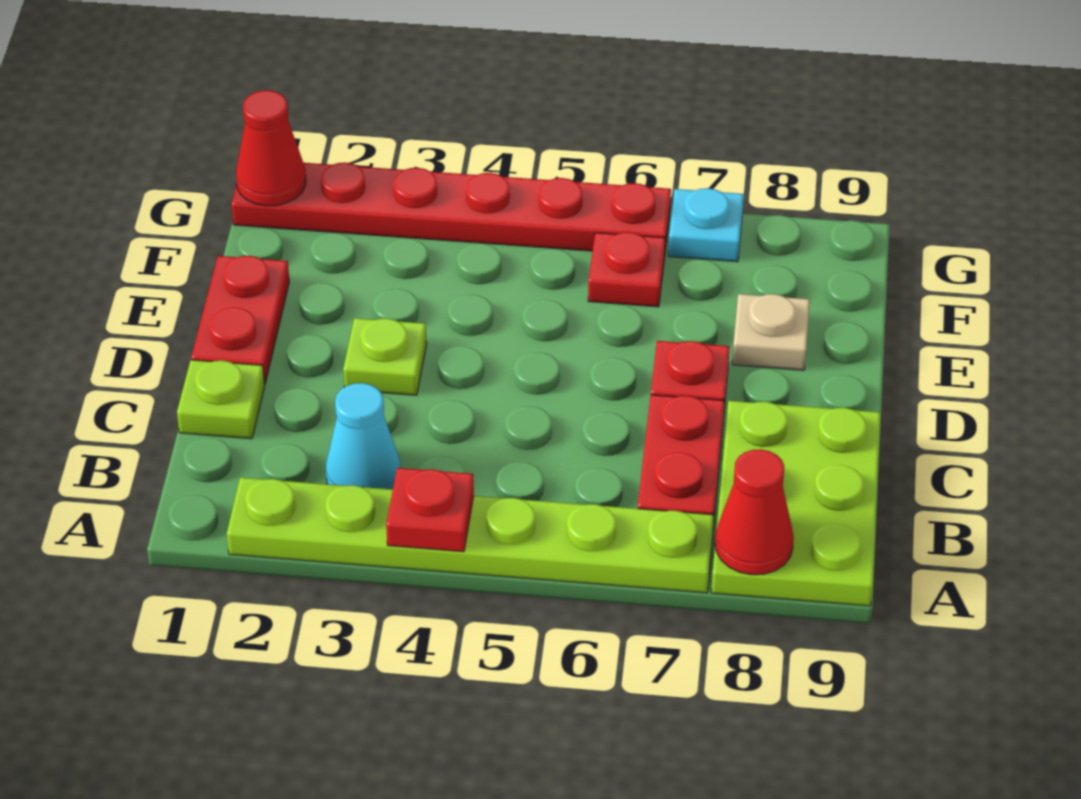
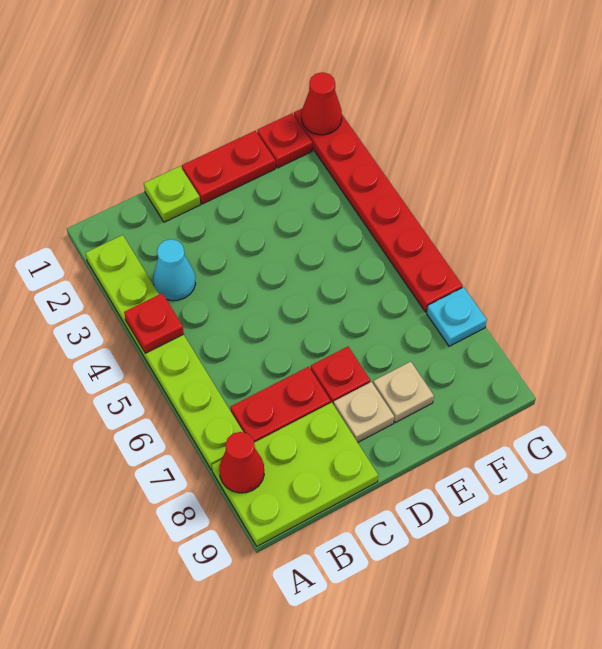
lime 1x1 plate [343,318,427,395] -> none
none -> tan 1x1 plate [334,382,394,442]
red 1x1 plate [588,232,665,307] -> red 1x1 plate moved to [257,113,312,168]

